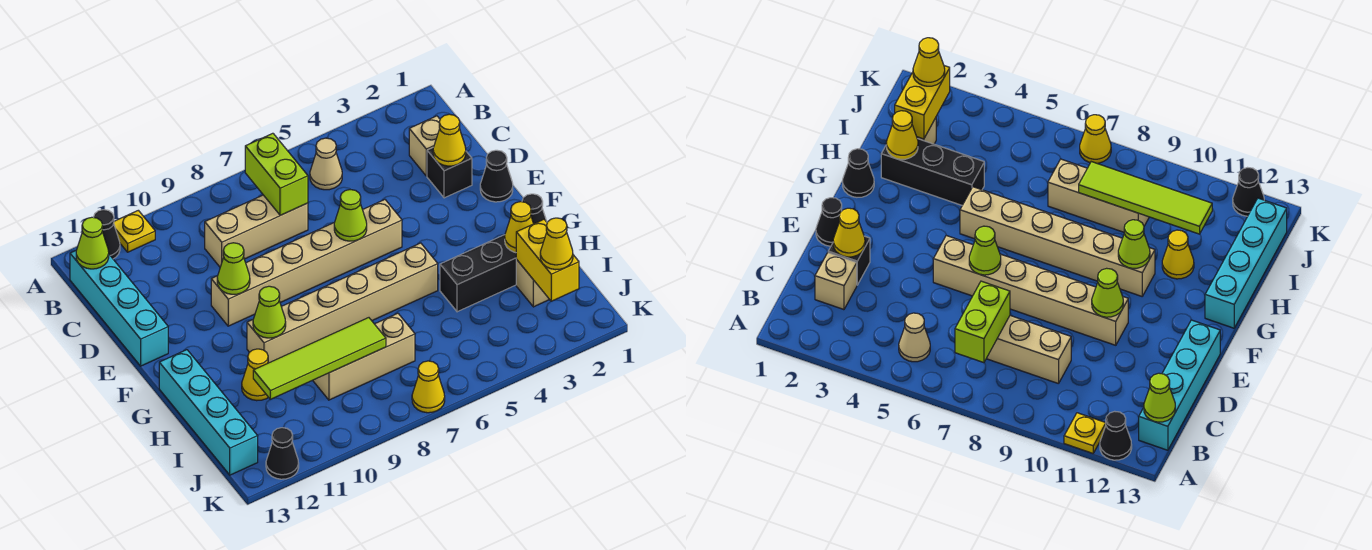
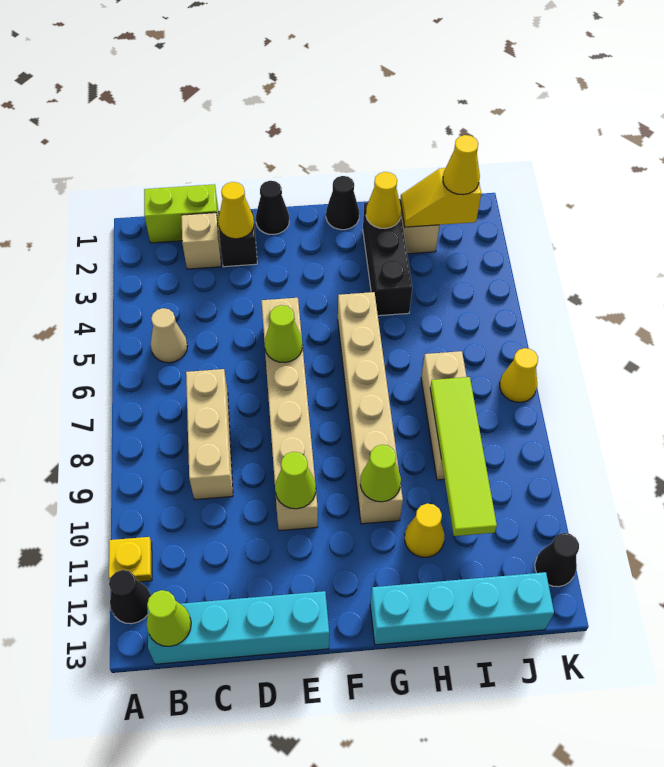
lime 1x2 brick [245,133,308,215] -> lime 1x2 brick moved to [144,184,219,243]
yellow 1x2 brick [516,219,579,301] -> yellow 1x2 slope [400,168,481,227]

